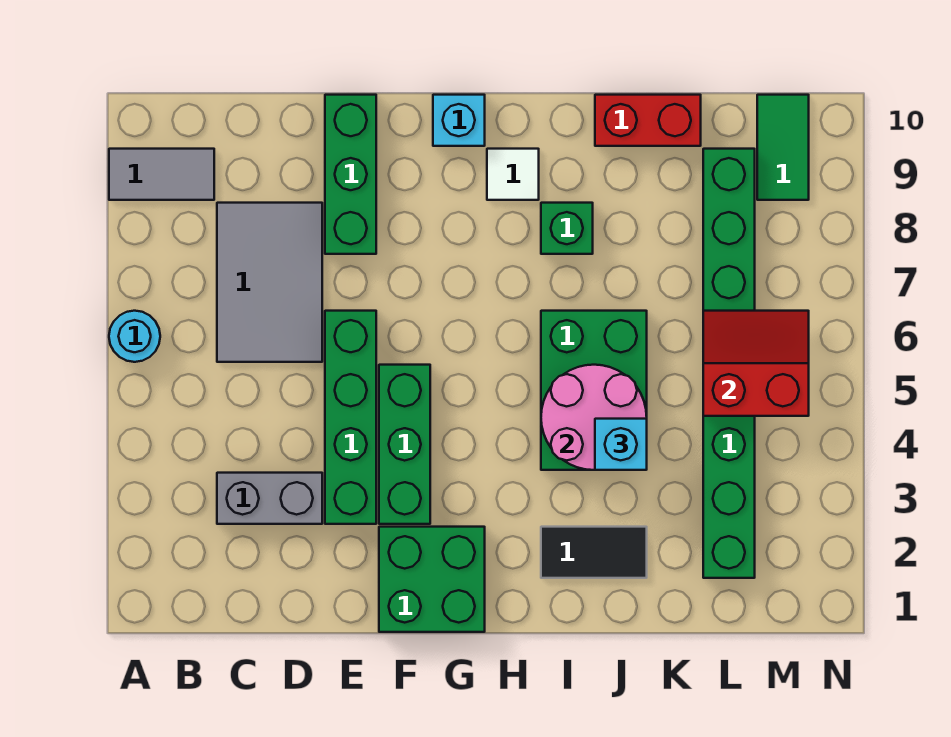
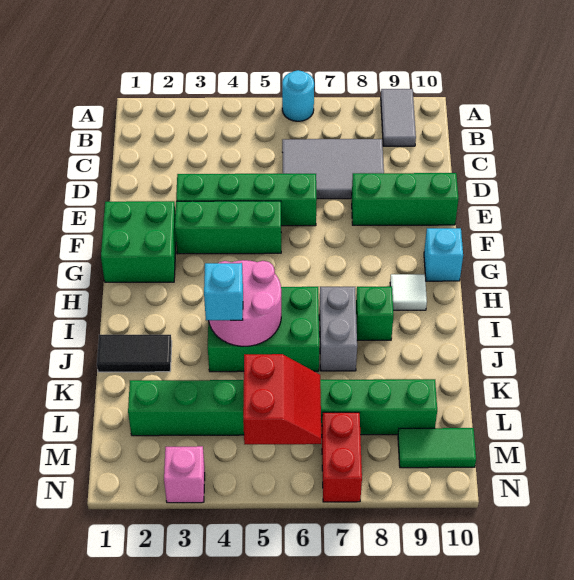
grey 1x2 brick [217,473,322,524] -> grey 1x2 brick moved to [319,287,357,371]
black 1x2 tile [541,527,647,578] -> black 1x2 tile turned to [97,335,172,372]
red 1x2 brick [595,95,701,146] -> red 1x2 brick moved to [322,412,362,502]
none -> pink 1x1 brick [164,446,205,503]

